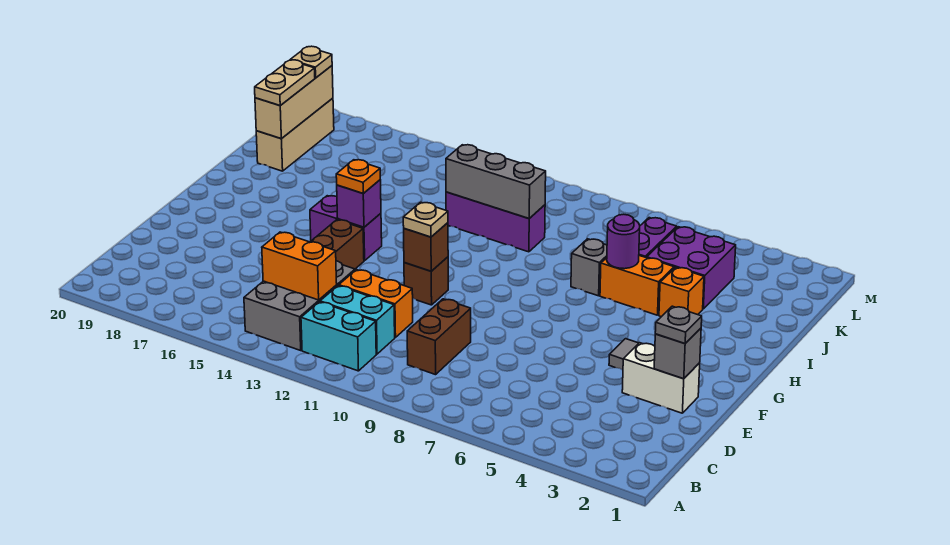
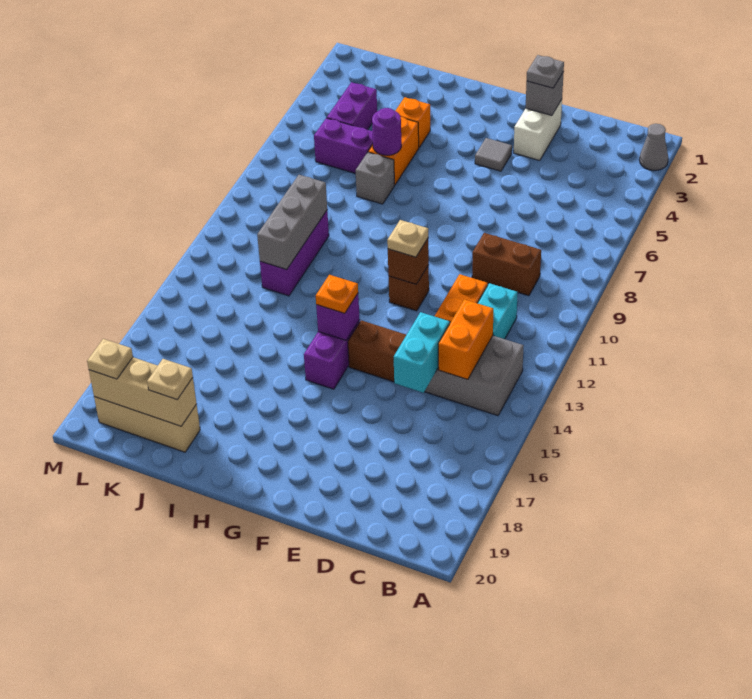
none -> grey 1x1 cone [640,124,668,171]
cyan 1x2 brick [301,302,376,371] -> cyan 1x2 brick moved to [394,312,450,393]
purple 2x2 brick [647,227,736,309] -> purple 1x2 brick [327,82,377,130]
tan 1x2 plate [255,60,315,105] -> tan 1x1 plate [147,359,193,399]

